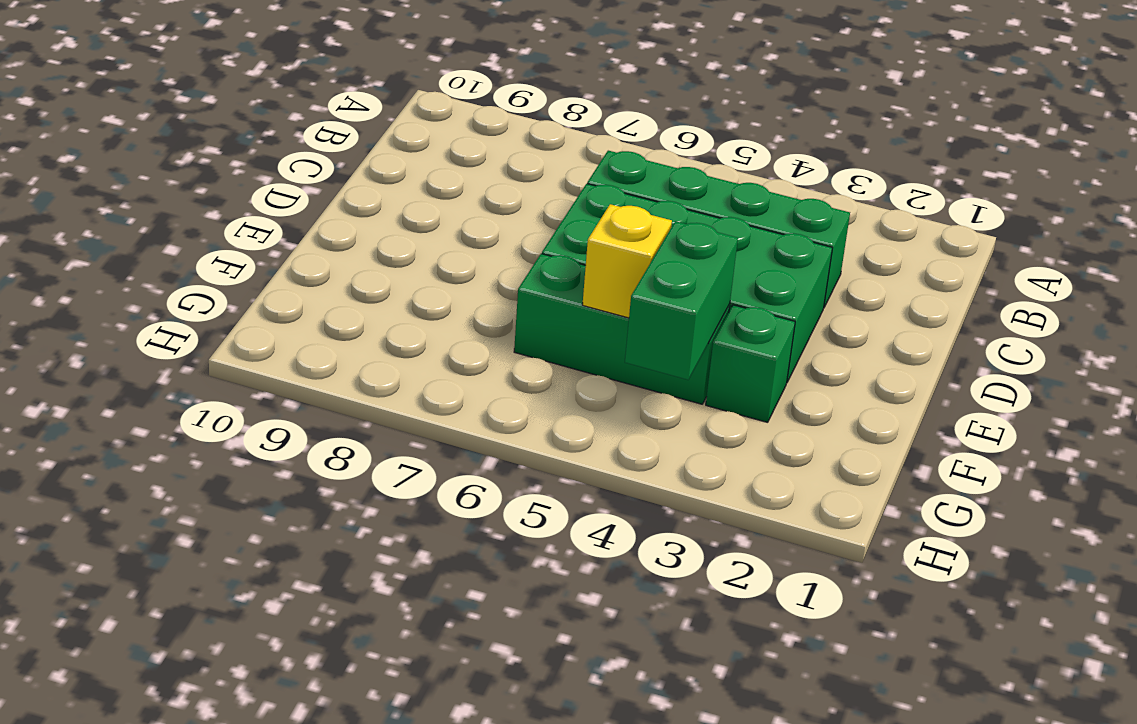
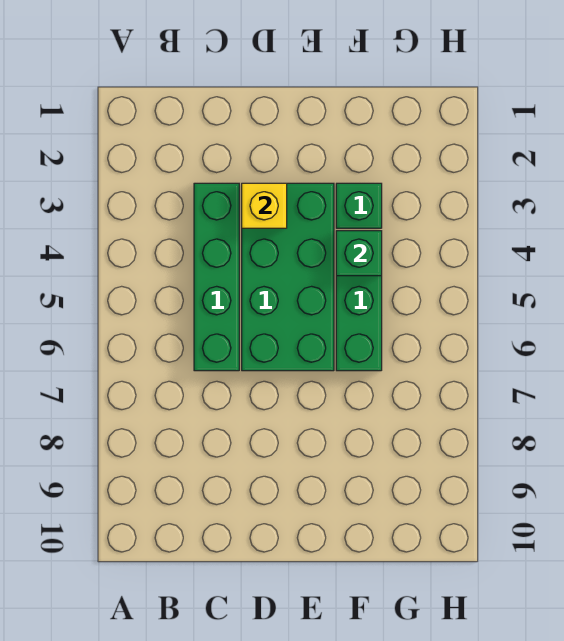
green 1x2 brick [625,221,738,380] -> green 1x1 brick [336,231,382,276]
yellow 1x1 brick [583,204,672,318] -> yellow 1x1 brick moved to [242,183,287,228]

